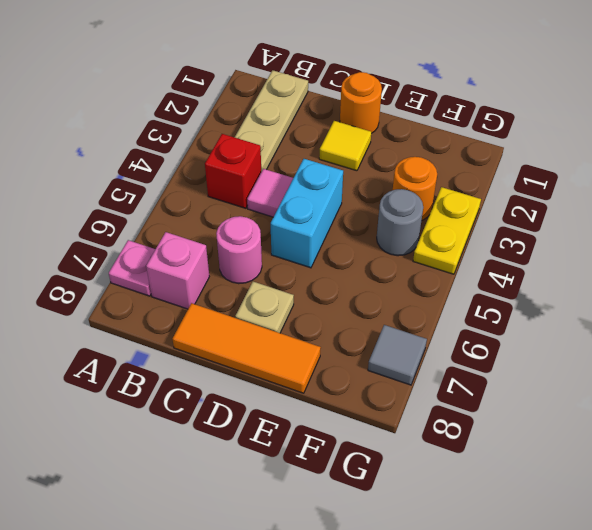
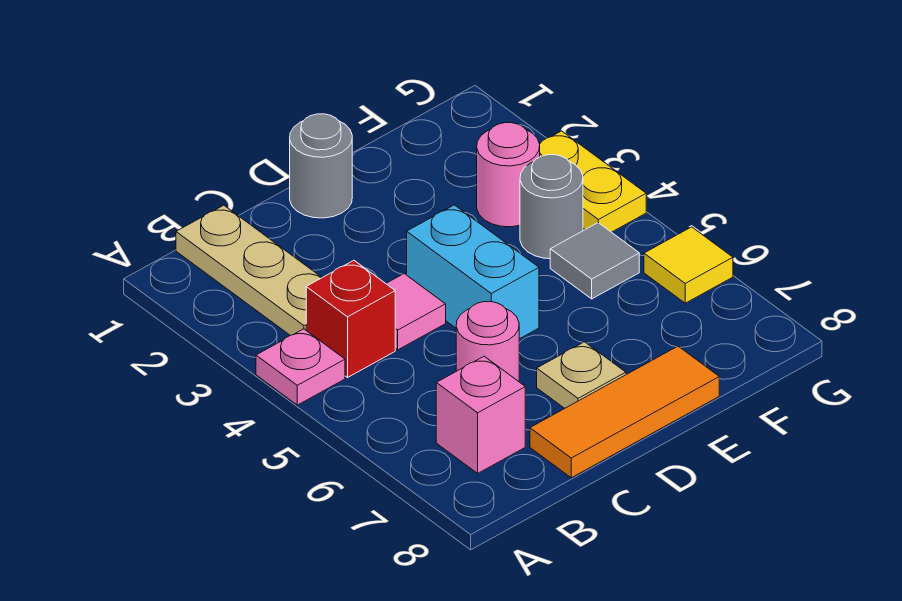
pink 1x1 plate [109,240,155,296] -> pink 1x1 plate moved to [256,329,345,405]
orange 1x1 round brick [340,72,382,133] -> grey 1x1 round brick [290,114,352,218]
yellow 1x1 tile [319,121,371,171] -> yellow 1x1 tile moved to [644,227,733,303]
orange 1x1 round brick [393,157,437,220] -> pink 1x1 round brick [477,123,540,227]
grey 1x1 tile [368,325,427,385] -> grey 1x1 tile moved to [550,223,639,299]

